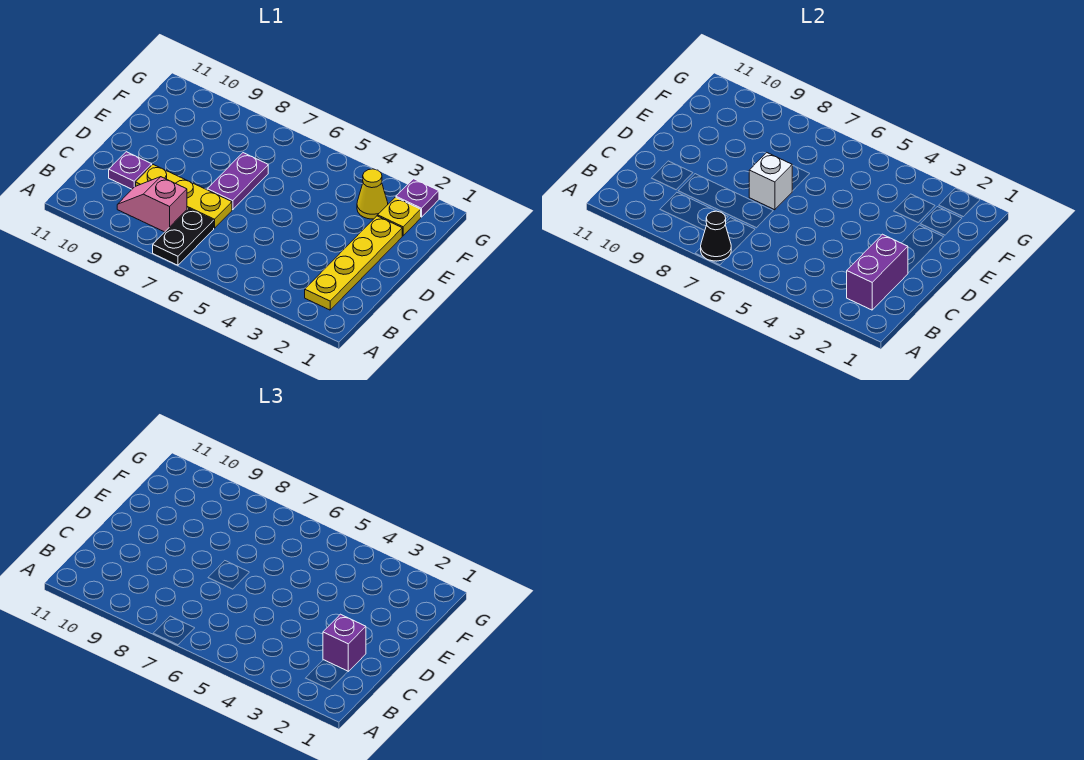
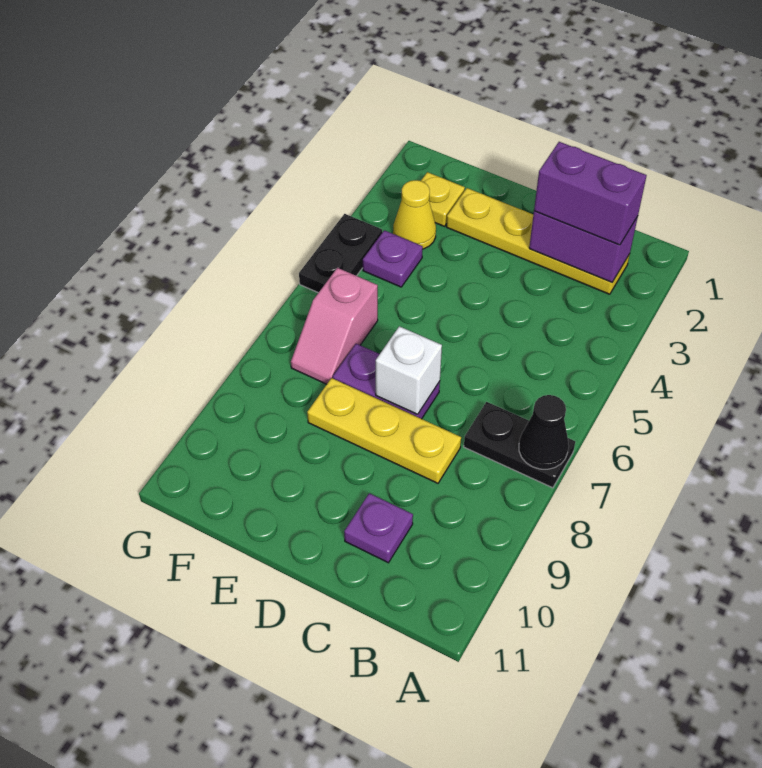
pink 1x2 slope [117,177,187,232] -> pink 1x2 slope moved to [291,268,378,384]
purple 1x1 brick [323,614,366,671] -> purple 1x2 brick [534,142,647,245]
yellow 1x3 plate [136,165,232,228] -> yellow 1x3 plate turned to [307,378,461,483]
purple 1x1 plate [396,179,439,217] -> purple 1x1 plate moved to [363,230,423,287]
none -> black 1x2 plate [299,214,382,293]

